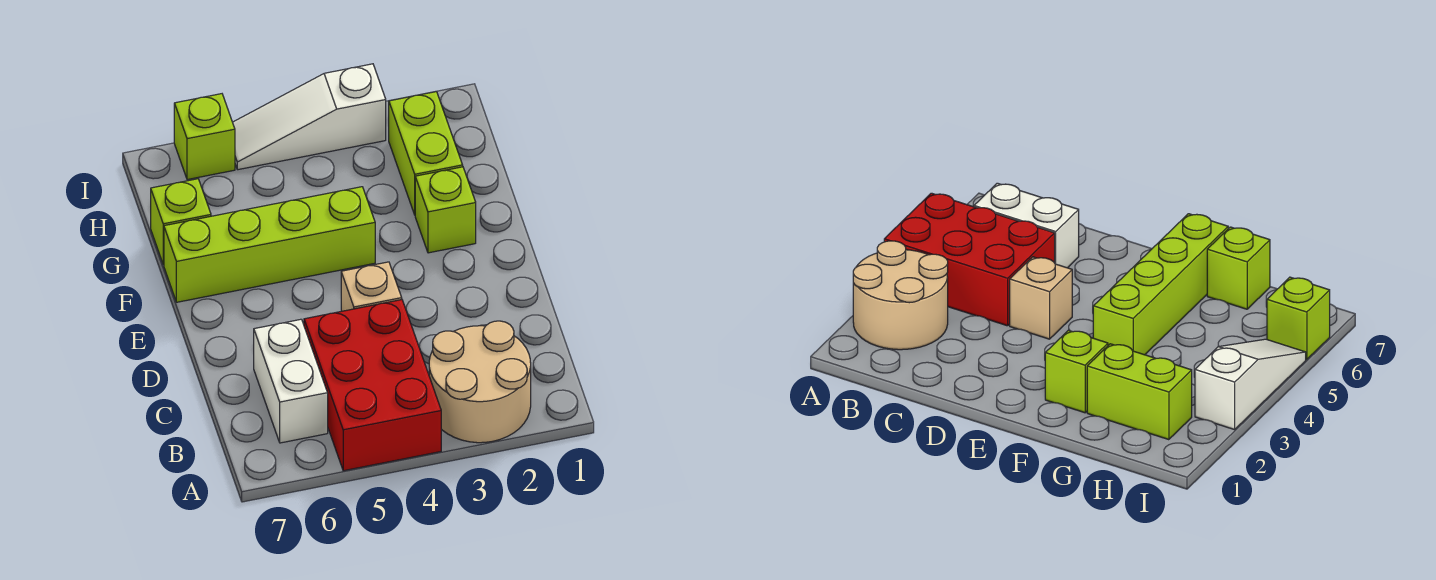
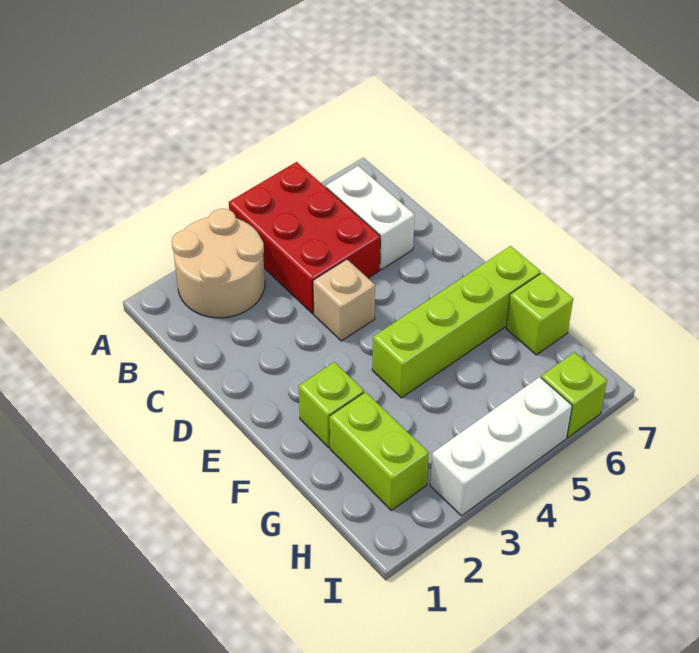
white 1x3 slope [233,64,386,170] -> white 1x3 brick [430,377,572,516]

